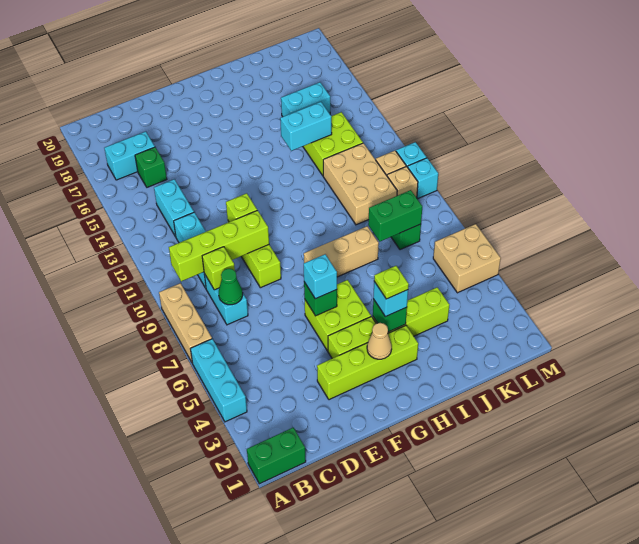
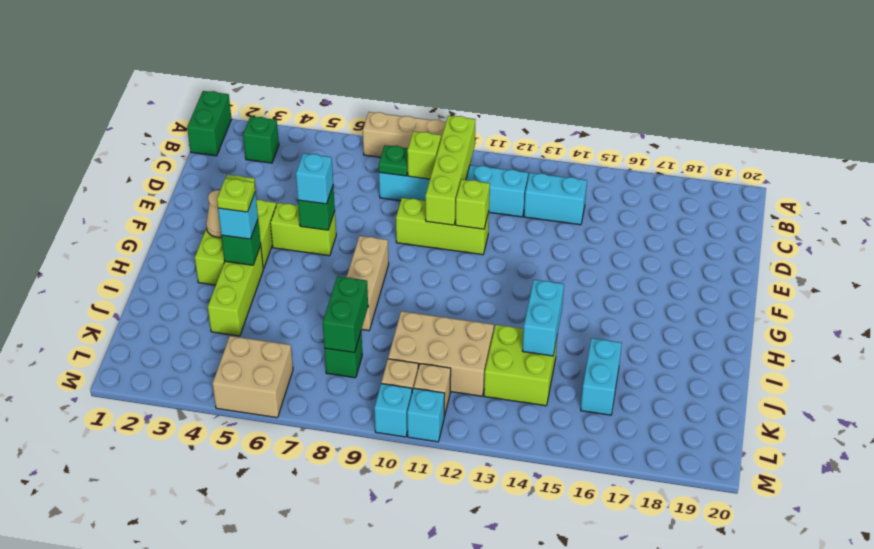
cyan 1x3 brick [190,339,247,422] -> none
cyan 1x2 brick [104,131,155,180] -> none
green 1x1 cone [219,269,243,305] -> green 1x1 plate [379,145,408,176]
green 1x1 brick [135,147,167,187] -> green 1x1 brick moved to [243,116,279,163]
lime 2x2 brick [305,280,371,351] -> lime 1x2 brick [270,203,336,256]

